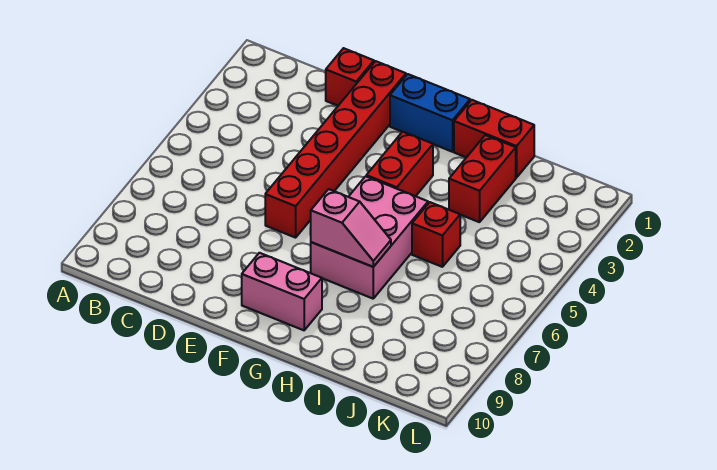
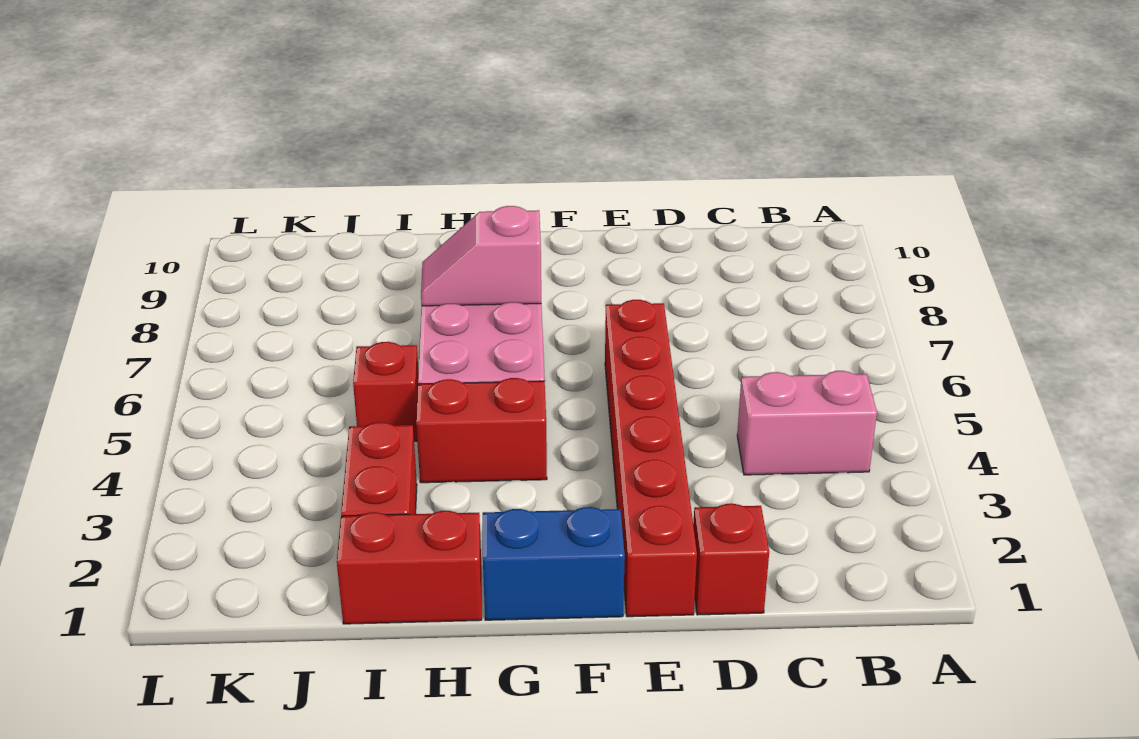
pink 1x2 brick [242,253,322,330] -> pink 1x2 brick moved to [737,371,877,475]
red 1x2 brick [366,132,433,196] -> red 1x2 brick turned to [416,378,547,483]

